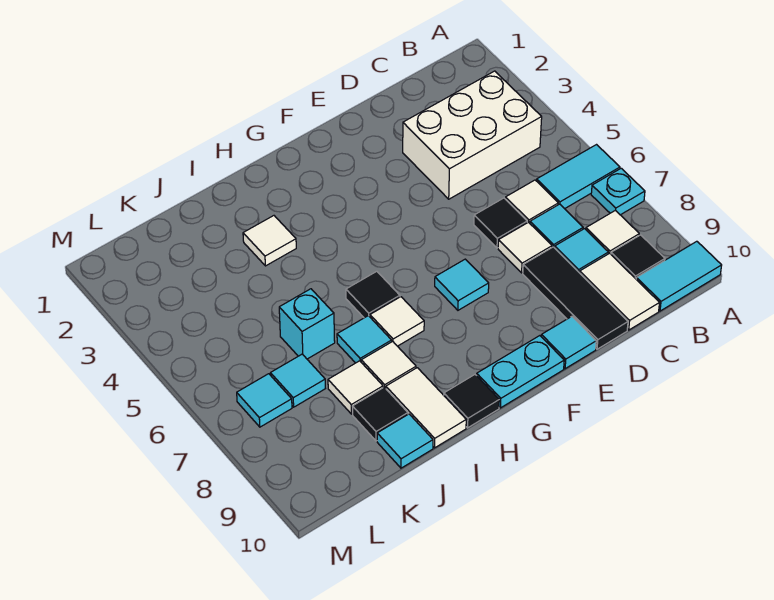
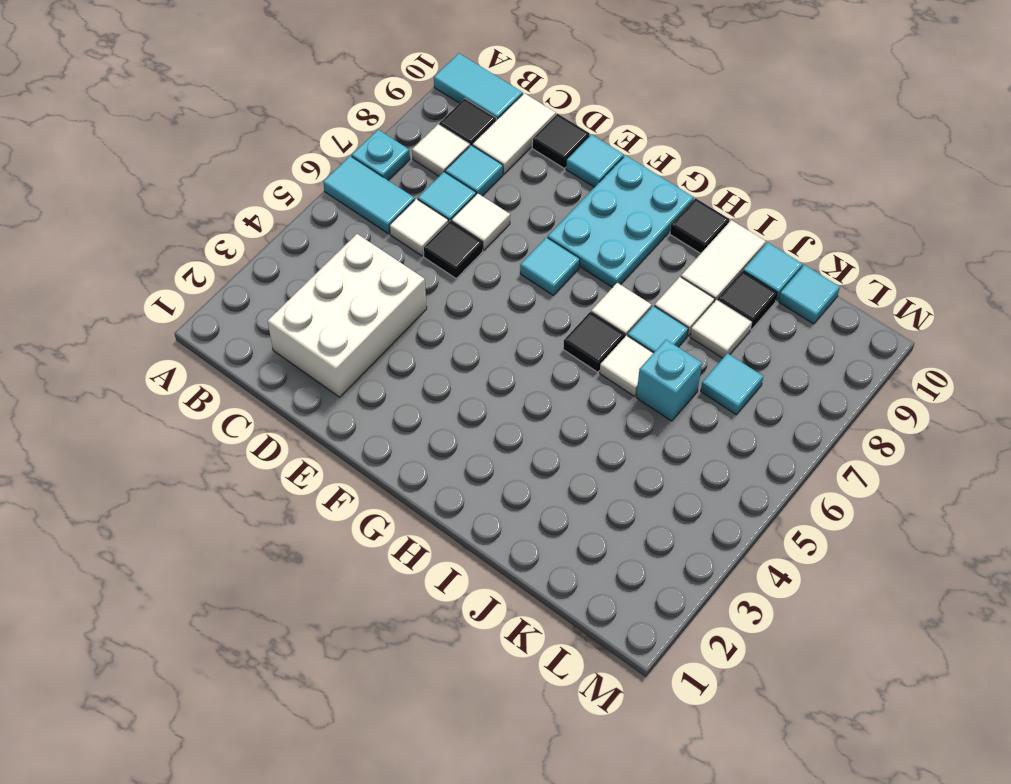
white 2x3 brick [403,71,542,199] -> white 2x3 brick turned to [268,234,427,397]
black 1x3 tile [523,247,628,349] -> black 1x1 tile [532,114,590,168]
cyan 1x2 plate [477,336,564,408] -> cyan 2x3 plate [548,155,694,288]
white 1x1 tile [243,216,296,266] -> white 1x1 tile moved to [600,336,653,396]
cyan 1x1 tile [237,374,292,427] -> cyan 1x1 tile moved to [779,265,840,324]

